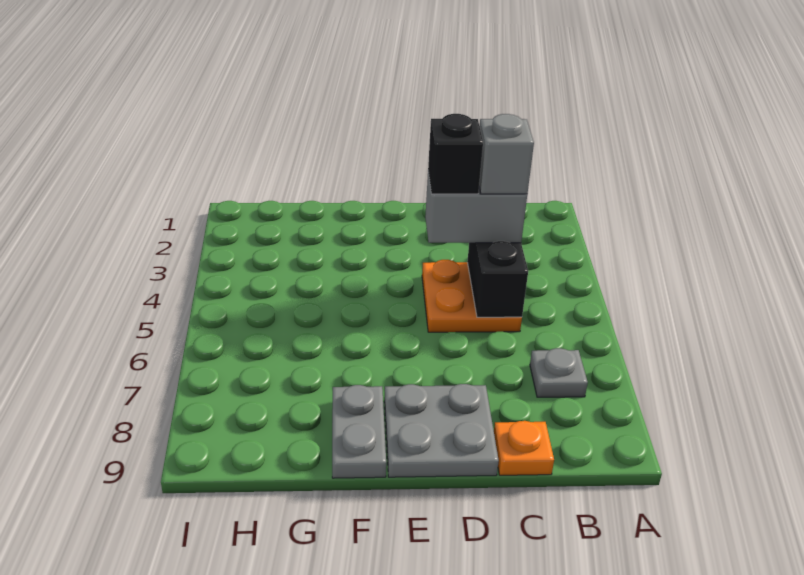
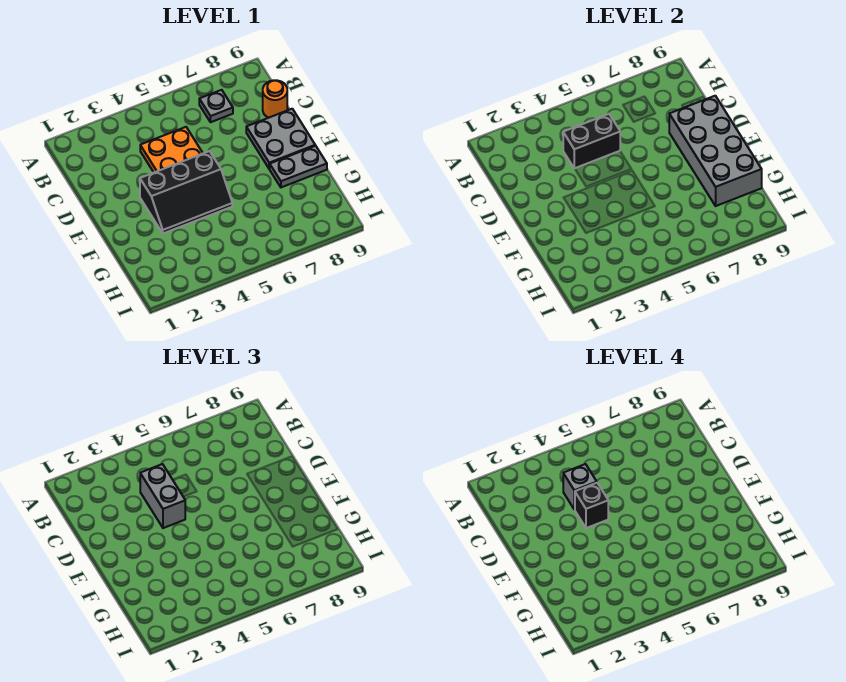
orange 1x1 plate [494,421,554,475] -> orange 1x1 round brick [263,80,287,118]
none -> grey 2x4 brick [669,96,762,206]
none -> black 2x3 slope [140,151,232,233]

